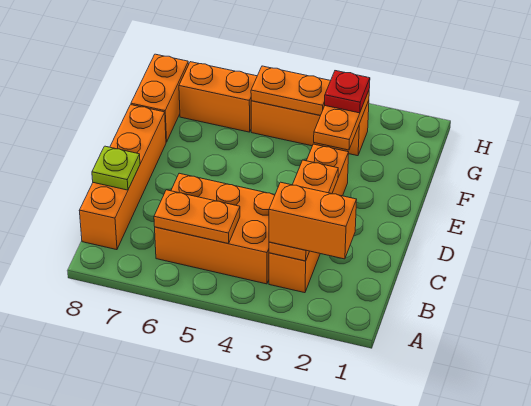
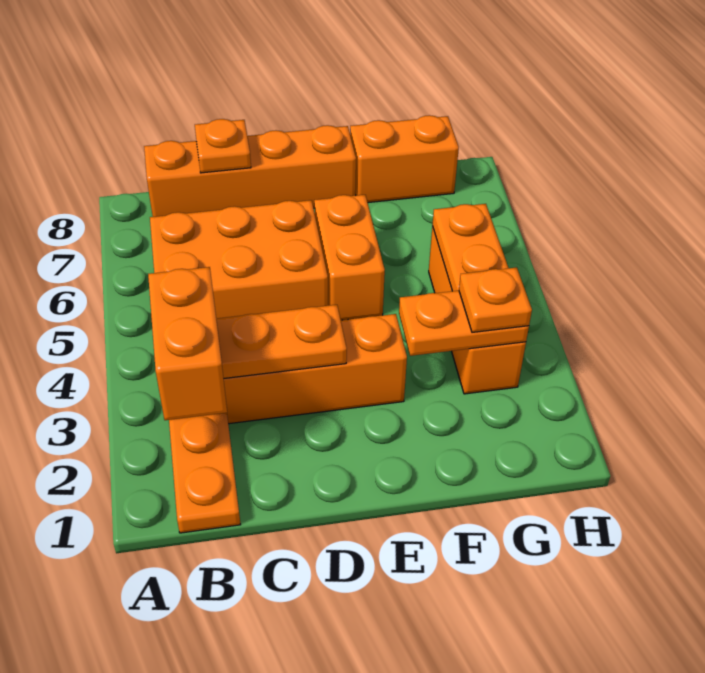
orange 2x3 brick [155,173,275,284] -> orange 2x3 brick turned to [150,200,328,319]
orange 1x2 plate [154,190,240,244] -> orange 1x2 plate moved to [169,413,241,533]
lime 1x1 plate [92,146,140,190] -> orange 1x1 plate [195,119,251,173]
red 1x1 plate [325,71,370,113] -> orange 1x1 plate [459,267,532,332]
orange 1x2 brick [179,62,257,132] -> orange 1x2 brick moved to [314,195,385,320]

